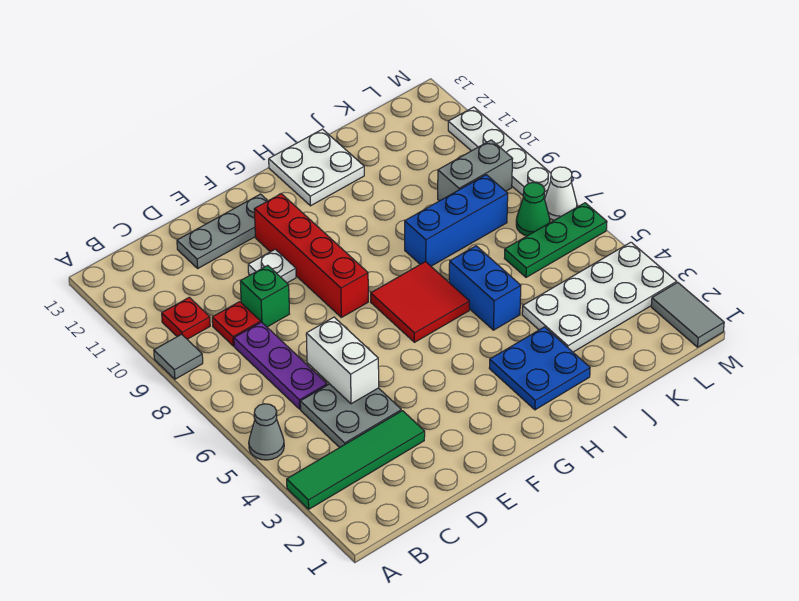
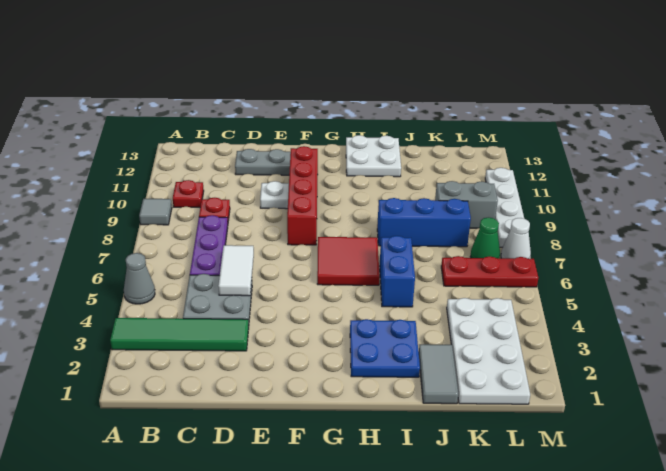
white 1x2 brick [306,317,379,404] -> white 1x2 tile [218,245,254,296]
green 1x1 brick [240,265,289,327] -> none
white 2x4 plate [522,242,677,352] -> white 2x4 plate turned to [447,298,530,404]
green 1x3 plate [504,203,607,277] -> red 1x3 plate [441,256,538,287]
grey 1x2 tile [651,282,724,347] -> grey 1x2 tile moved to [419,344,458,404]

